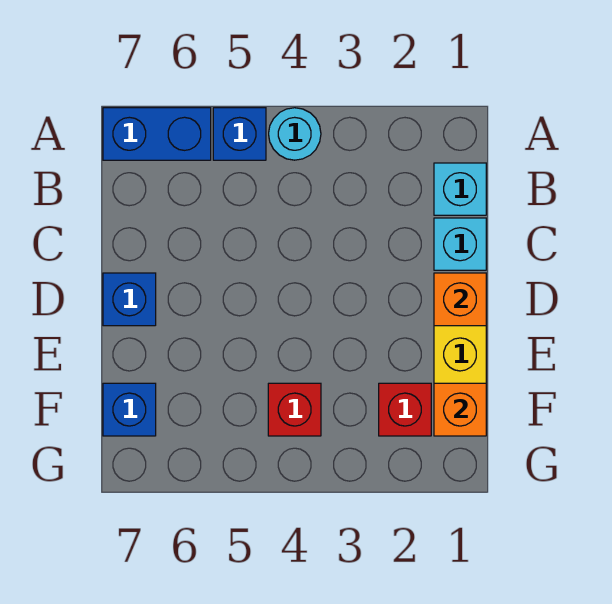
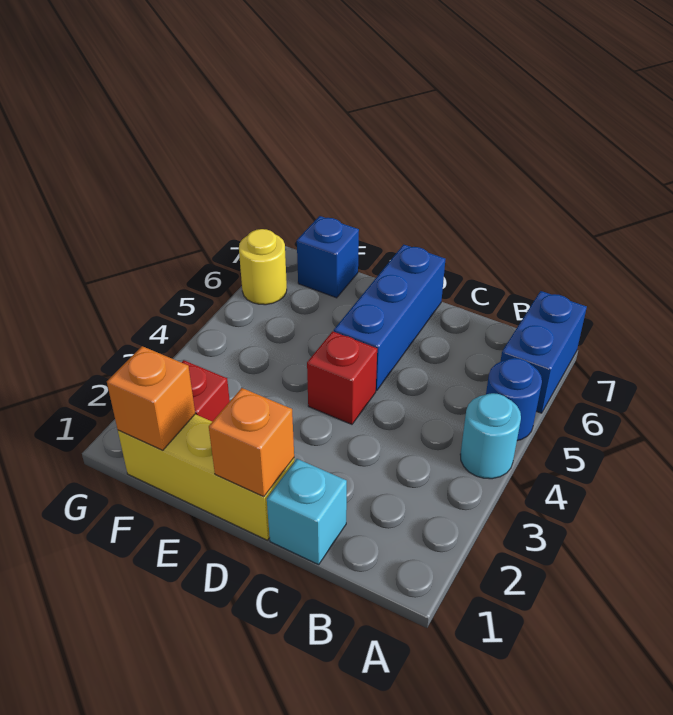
blue 1x1 brick [213,108,266,160] -> blue 1x1 round brick [486,358,542,441]
cyan 1x1 brick [434,163,486,215] -> none
blue 1x1 brick [103,273,156,326] -> blue 1x3 brick [334,245,445,391]
red 1x1 brick [268,383,321,436] -> red 1x1 brick moved to [307,331,377,424]
none -> yellow 1x1 round brick [239,229,287,305]

